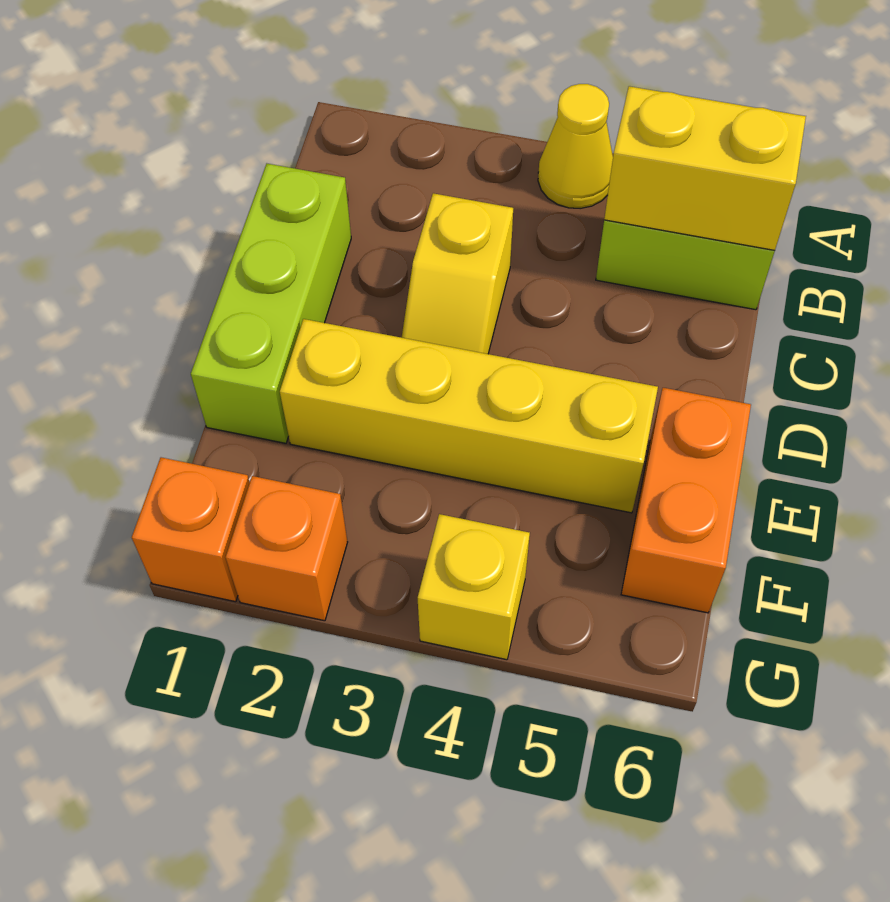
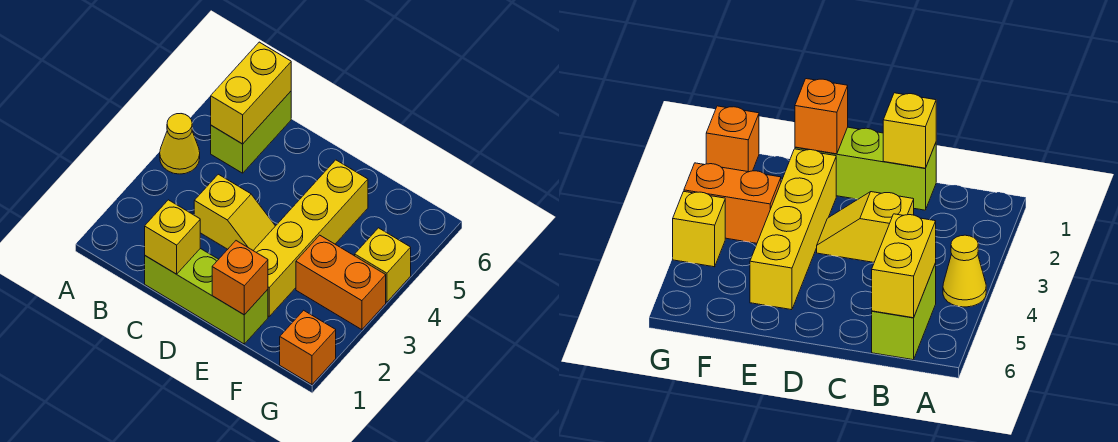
none -> yellow 1x1 brick [145,200,200,274]
orange 1x2 brick [621,388,751,613] -> orange 1x2 brick moved to [296,235,386,330]
orange 1x1 brick [226,476,348,621] -> orange 1x1 brick moved to [212,241,268,315]

